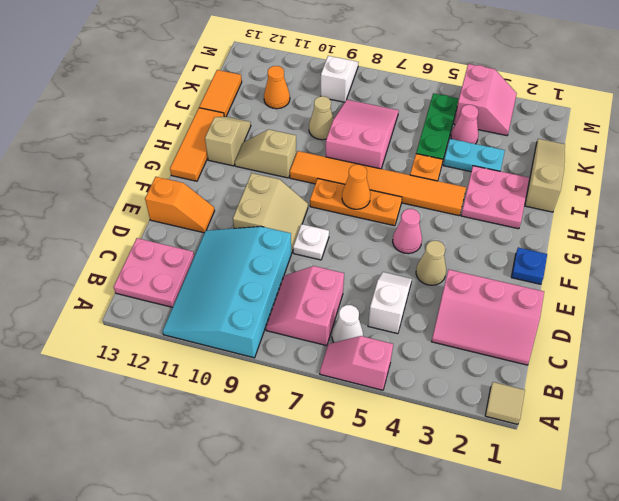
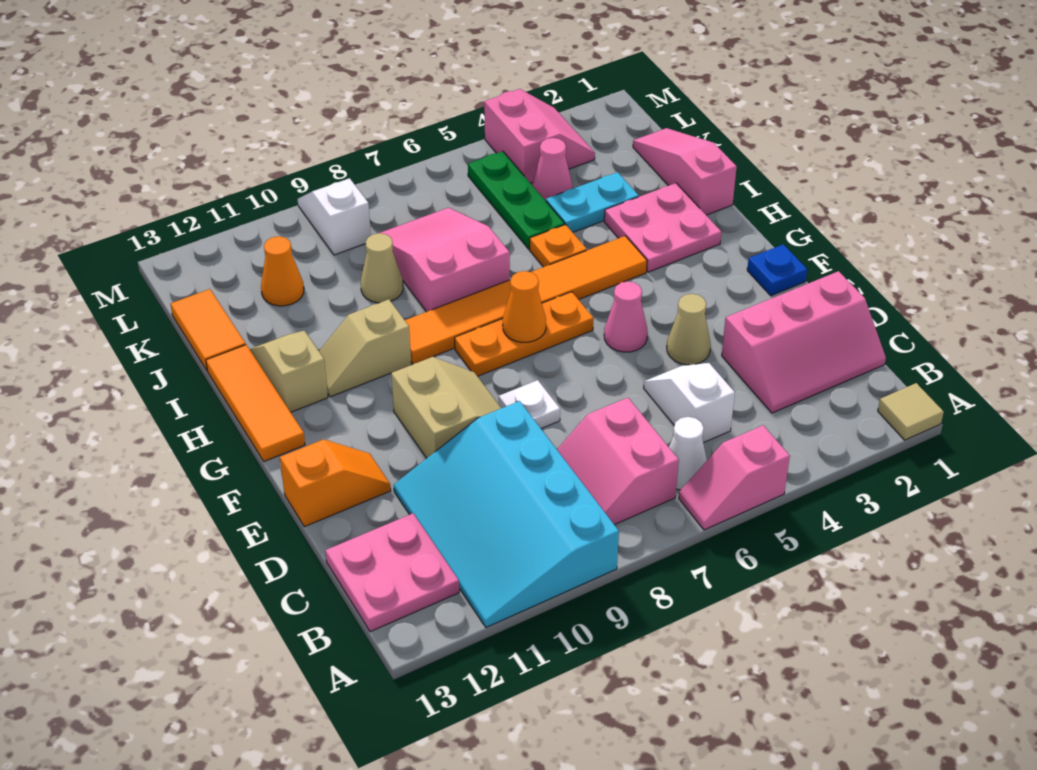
tan 1x3 slope [525,139,565,212] -> pink 1x3 slope [633,128,737,215]

